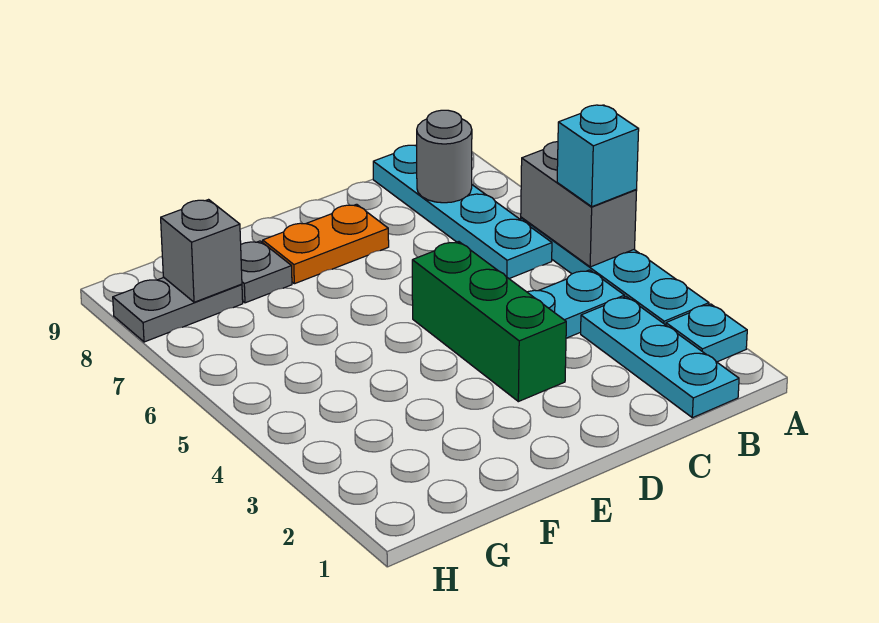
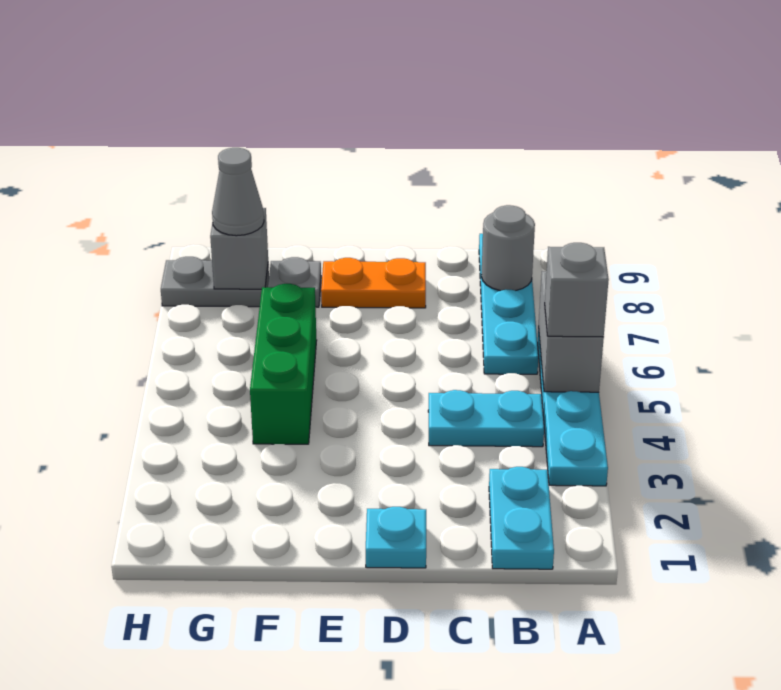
cyan 1x1 plate [666,304,747,362] -> cyan 1x1 plate moved to [366,507,426,568]
cyan 1x1 brick [557,105,639,207] -> grey 1x1 brick [545,243,609,337]
cyan 1x3 plate [581,297,739,418] -> cyan 1x2 plate [489,467,554,569]
green 1x3 brick [412,242,566,402] -> green 1x3 brick moved to [250,284,317,444]
none -> grey 1x1 cone [212,148,264,236]

